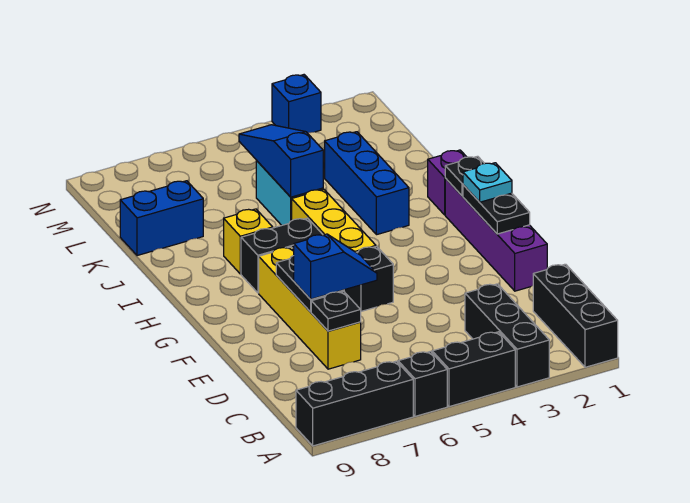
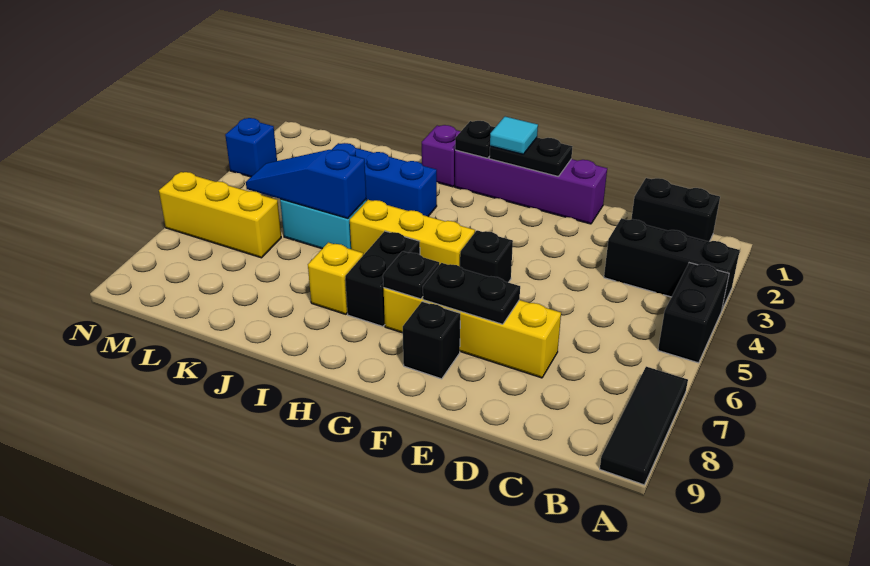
black 1x3 brick [533,264,618,367] -> black 1x2 brick [632,178,720,242]
black 1x1 brick [398,351,447,416] -> black 1x1 brick moved to [403,302,460,379]
black 1x3 brick [296,361,413,446] -> black 1x3 tile [600,367,688,485]
black 1x1 plate [311,291,361,331] -> black 1x1 plate moved to [383,251,439,299]
blue 1x2 slope [294,234,377,299] -> none
cyan 1x1 plate [463,163,512,202] -> cyan 1x1 tile [490,117,538,154]
blue 1x2 brick [120,181,203,256] -> none
none -> yellow 1x3 brick [159,172,281,258]

